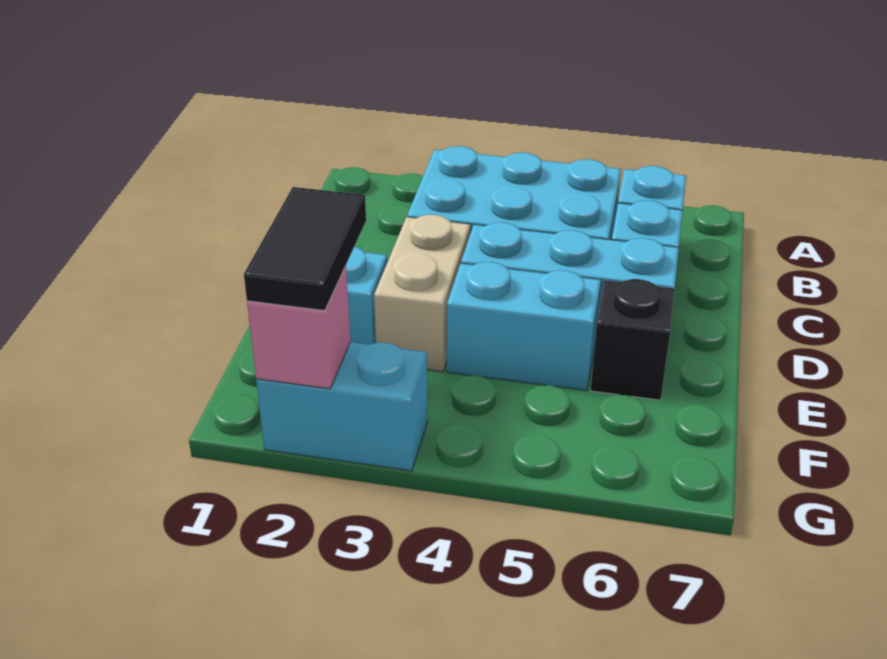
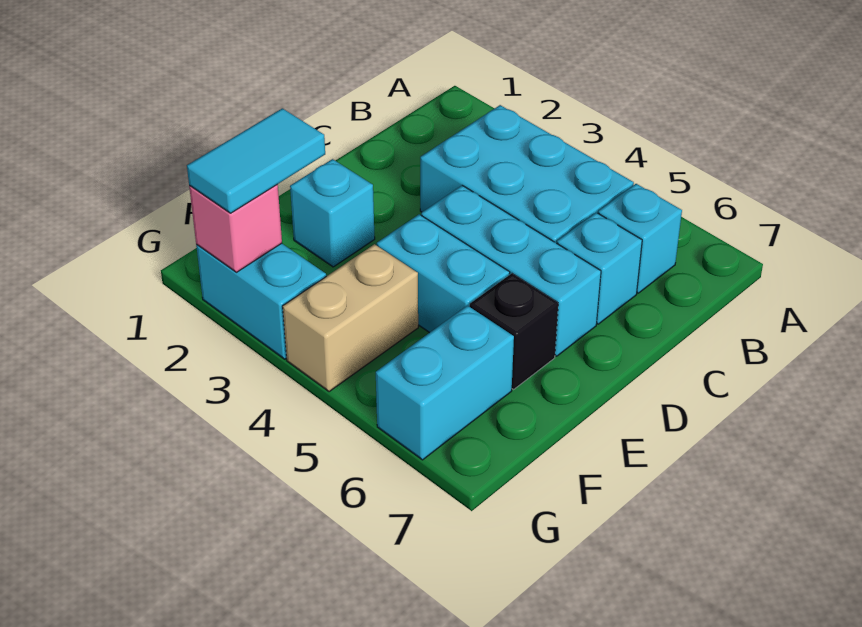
tan 1x2 brick [374,215,470,372] -> tan 1x2 brick moved to [283,244,418,392]
black 1x2 tile [244,187,366,311] -> cyan 1x2 tile [187,108,325,213]
none -> cyan 1x2 brick [376,305,514,460]

